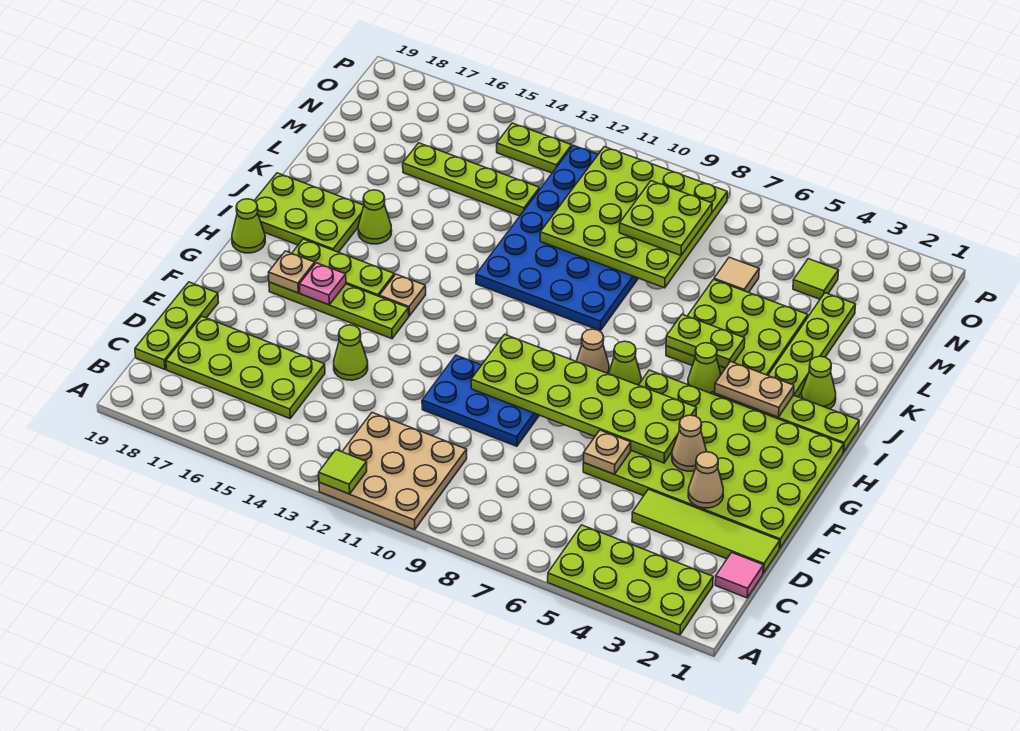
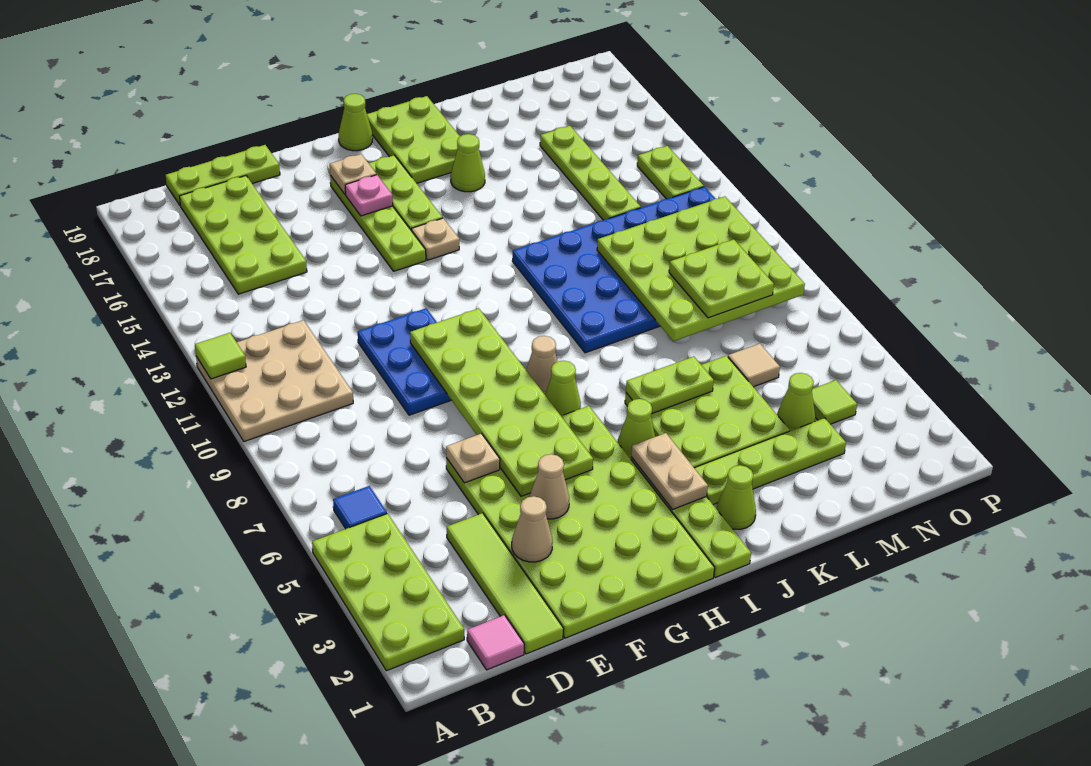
none -> blue 1x1 tile [333,486,387,529]
lime 1x1 cone [334,325,368,380] -> lime 1x1 cone moved to [777,373,815,431]
lime 1x2 plate [666,314,745,368] -> lime 1x2 plate turned to [626,357,714,413]

